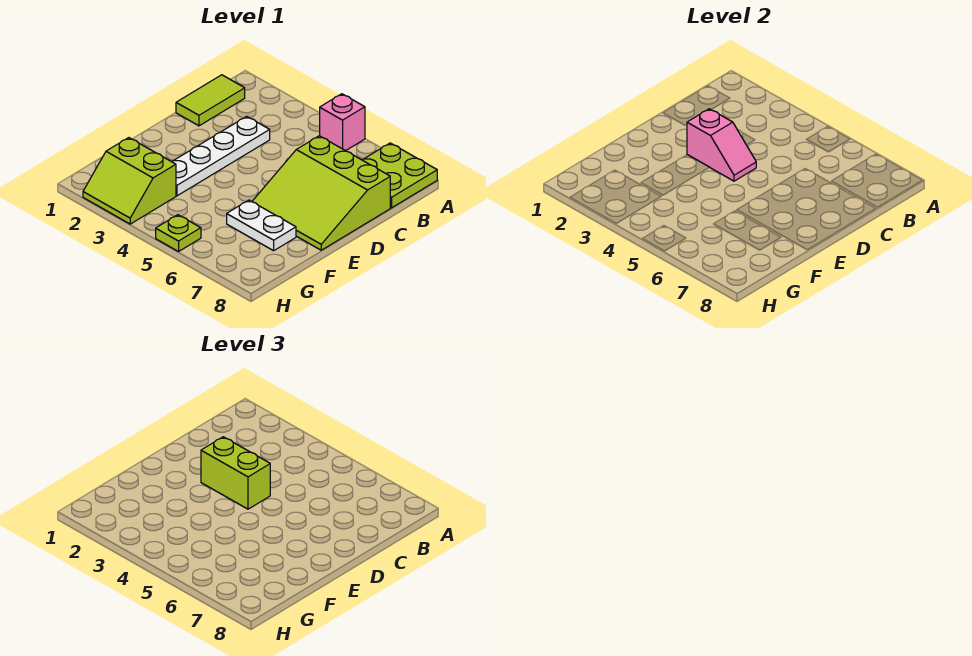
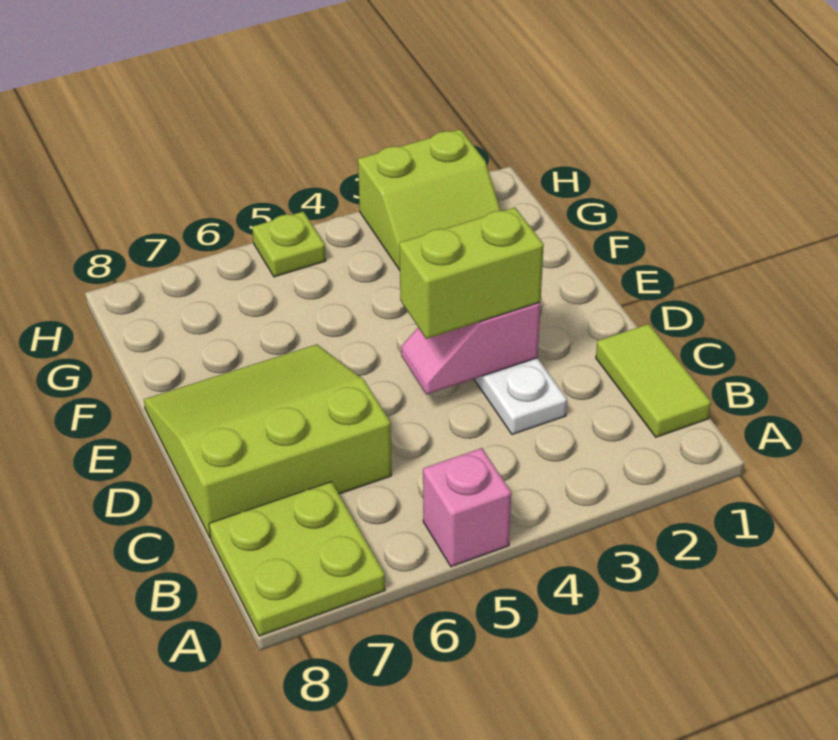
white 1x2 plate [227,200,296,251] -> none
lime 2x2 slope [83,138,176,224] -> lime 2x2 slope turned to [358,129,501,270]

